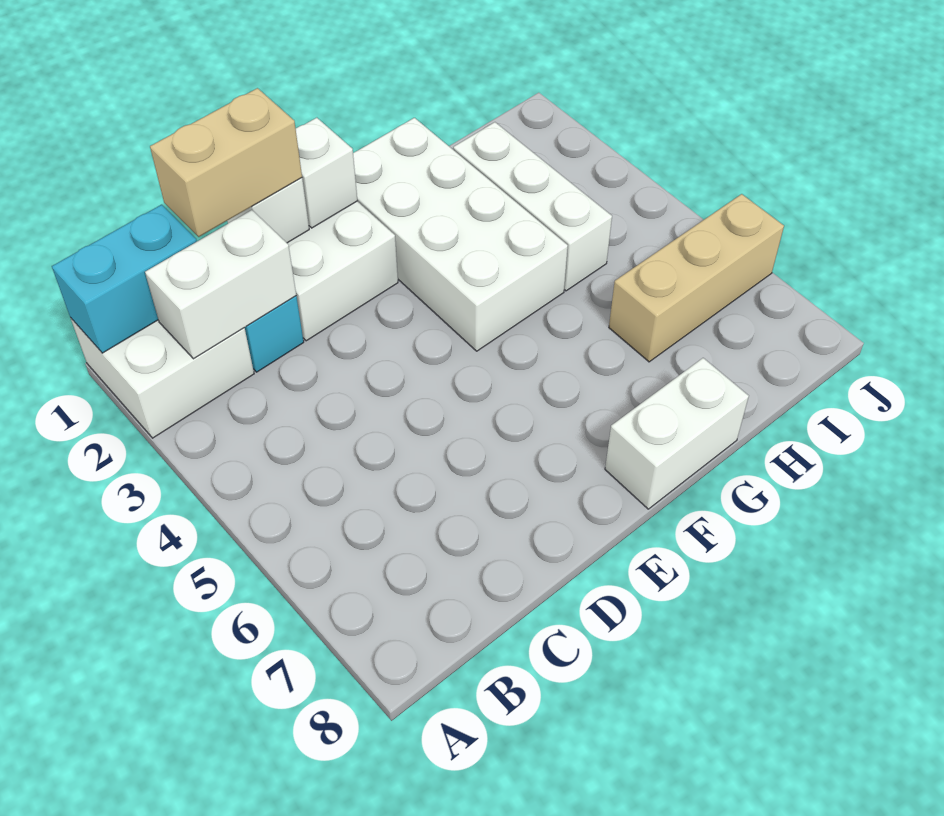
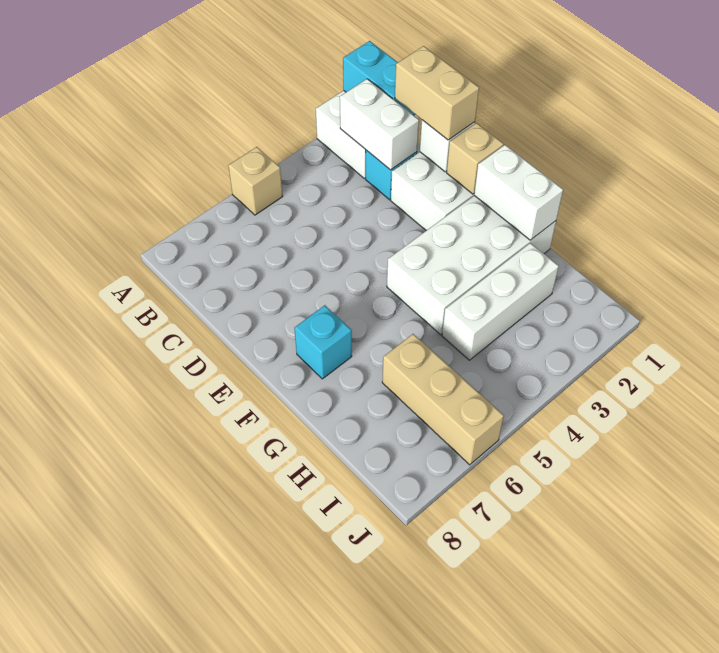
none -> tan 1x1 brick [228,147,283,215]
white 1x1 brick [296,118,357,228] -> tan 1x1 brick [447,123,504,194]
none -> cyan 1x1 brick [294,305,352,379]
white 1x2 brick [605,358,749,509] -> white 1x2 brick moved to [474,145,563,240]

